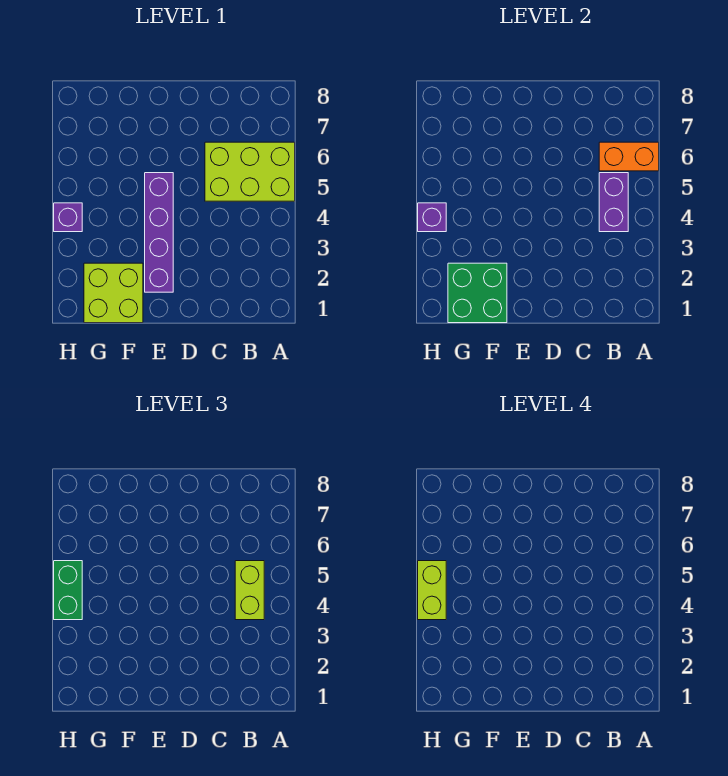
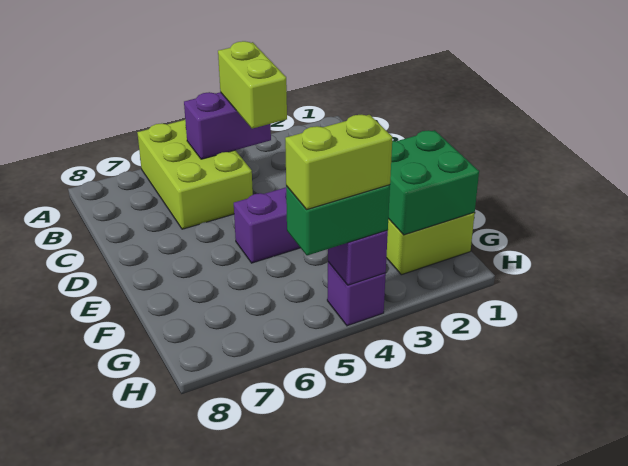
orange 1x2 brick [599,142,659,171] -> none
lime 1x2 brick [235,561,264,620] -> lime 1x2 brick turned to [218,41,287,129]

